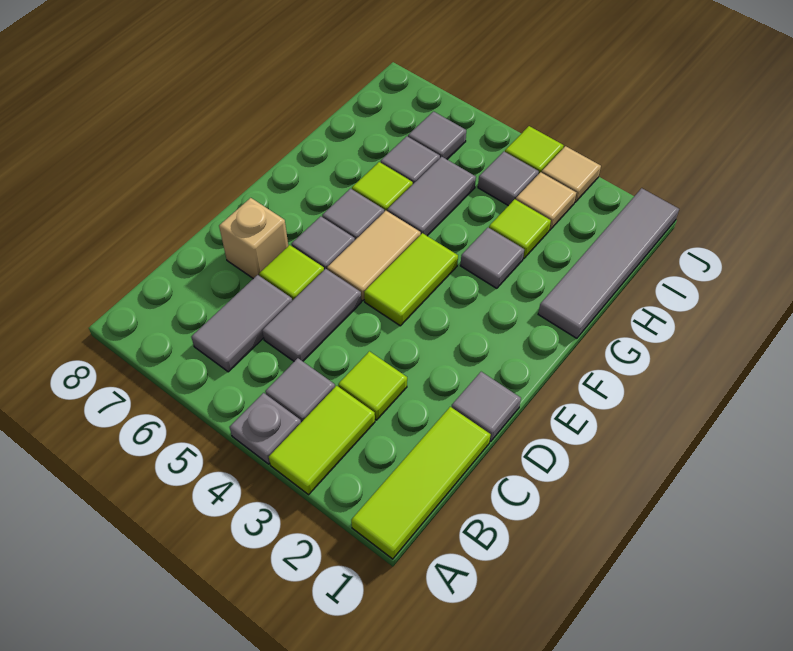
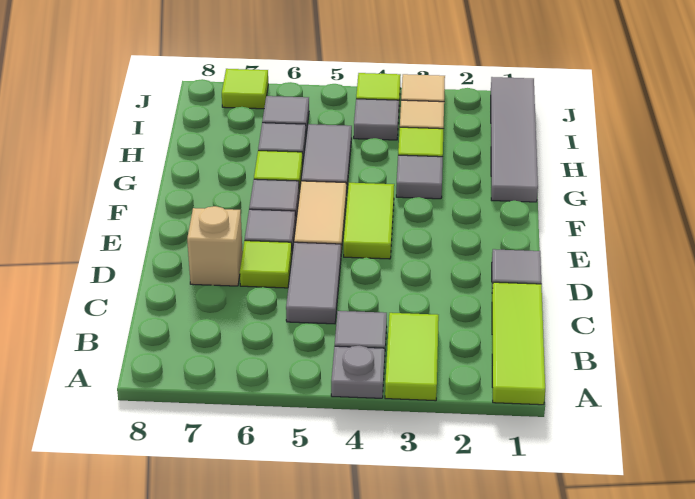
grey 1x2 tile [191,275,292,372] -> none
lime 1x1 tile [338,351,407,420] -> lime 1x1 tile moved to [222,69,268,109]

